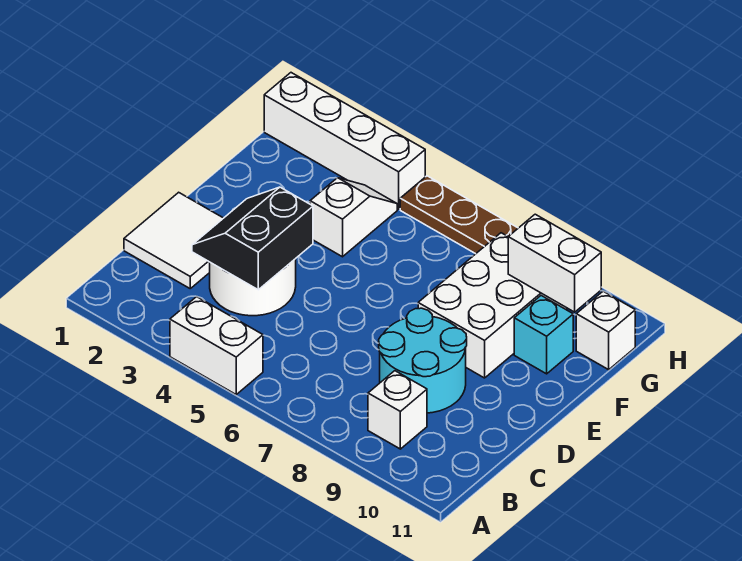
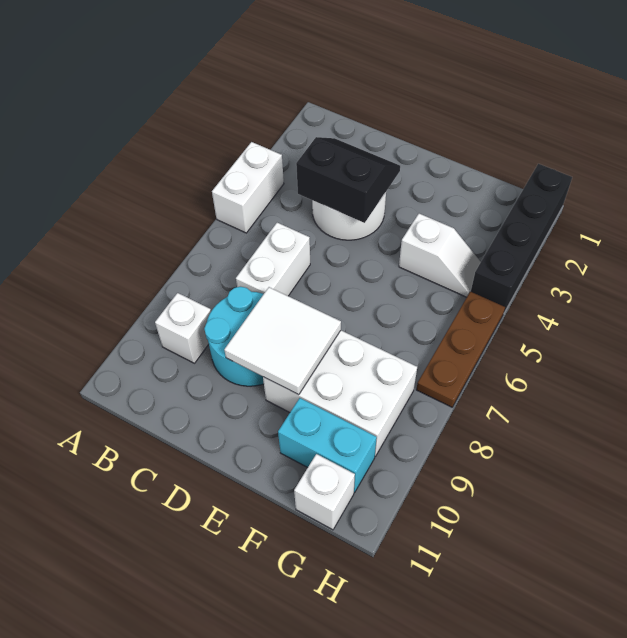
white 2x2 tile [124,192,223,288] -> white 2x2 tile moved to [224,287,341,395]
cyan 1x1 brick [514,296,573,374] -> cyan 1x2 brick [278,398,377,492]
white 1x2 brick [508,214,601,312] -> white 1x2 brick moved to [236,223,310,296]
white 1x4 brick [264,73,425,209] -> black 1x4 brick [471,164,572,312]

